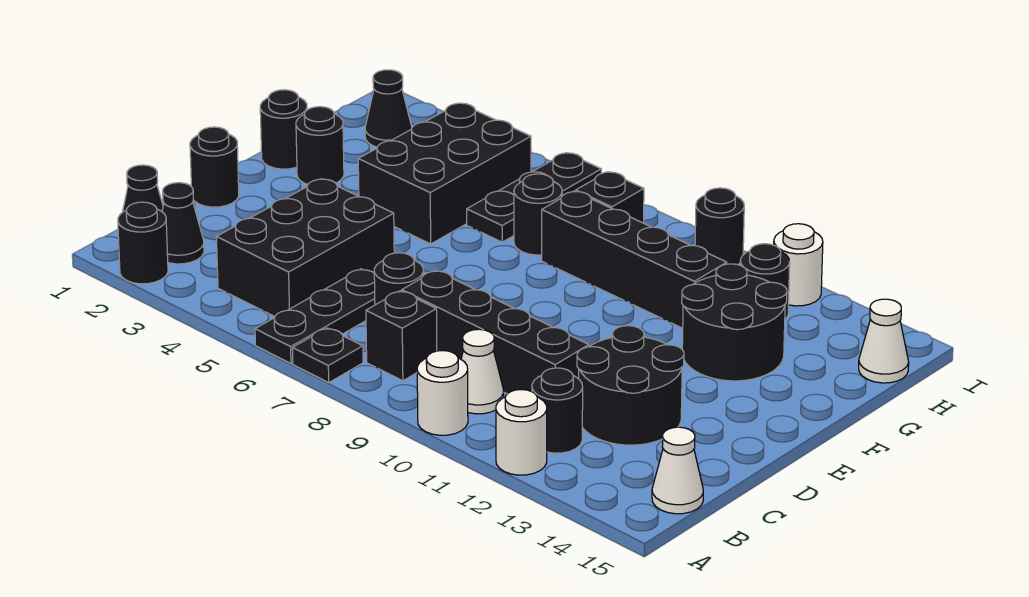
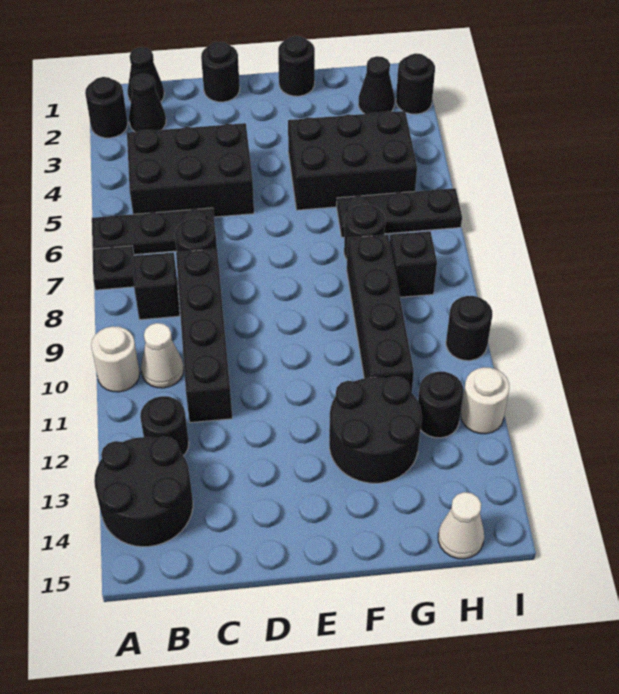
white 1x1 round brick [496,390,547,475] -> none
white 1x1 cone [652,427,703,514] -> none
black 2x2 round brick [577,326,684,445] -> black 2x2 round brick moved to [94,437,193,547]
black 1x1 round brick [296,107,344,184] -> black 1x1 round brick moved to [396,53,435,114]

